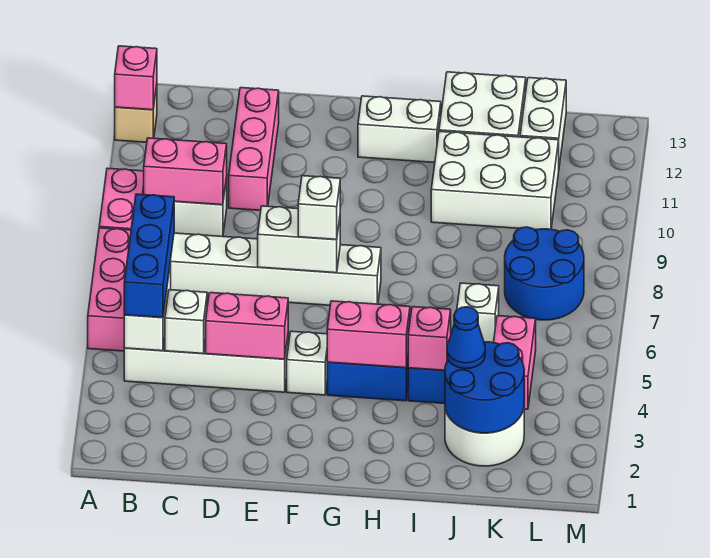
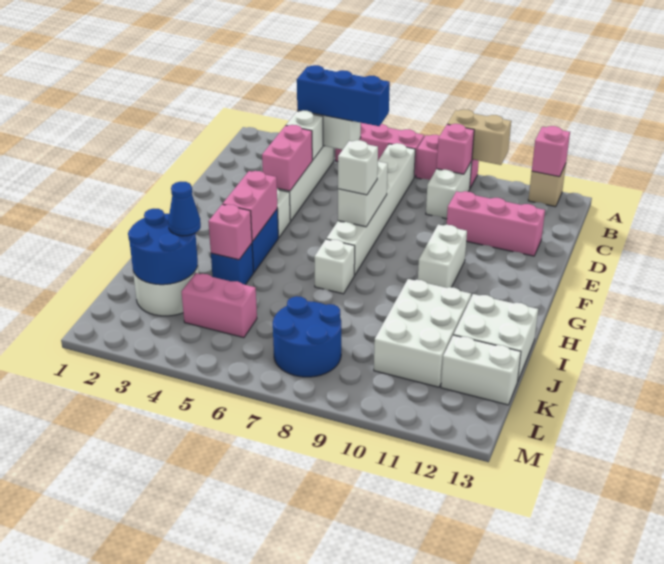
none -> tan 1x2 brick [448,109,511,165]
pink 1x2 brick [144,138,227,205] -> pink 1x1 brick [437,124,474,174]
white 1x2 brick [358,96,441,163] -> white 1x2 brick moved to [418,224,467,288]
white 1x1 brick [457,283,499,343] -> white 1x1 brick moved to [314,239,355,294]

